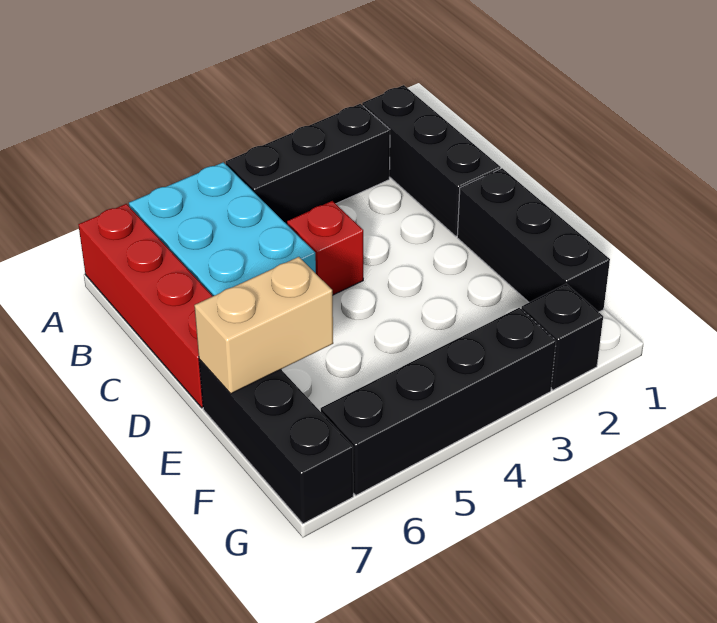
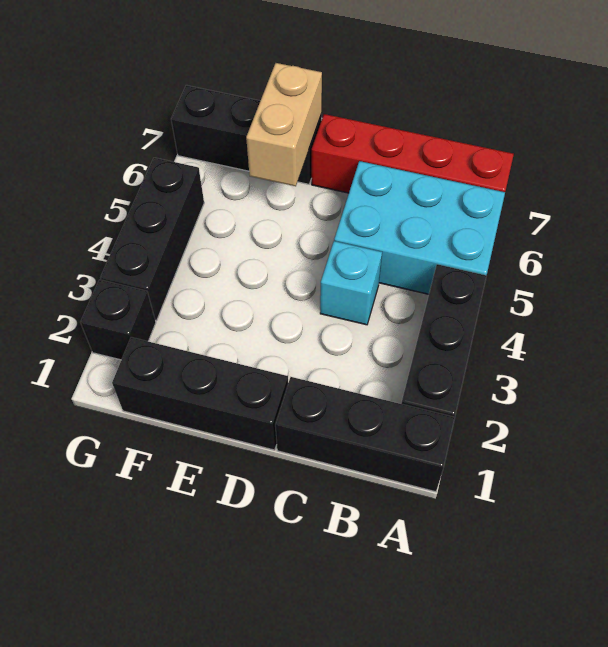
red 1x1 brick [287,201,363,295] -> cyan 1x1 brick [320,241,382,325]
black 1x4 brick [321,308,556,495] -> black 1x3 brick [100,158,204,321]

